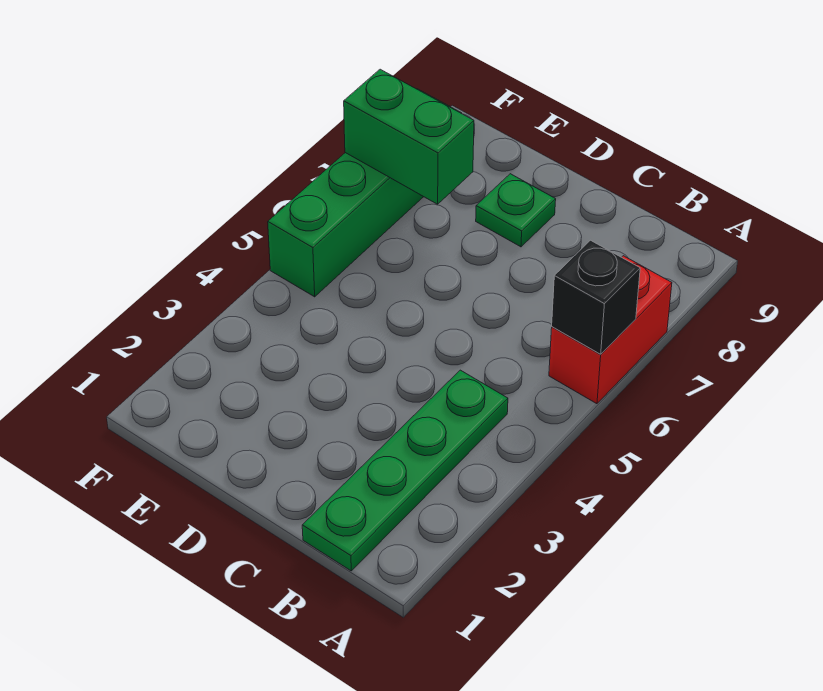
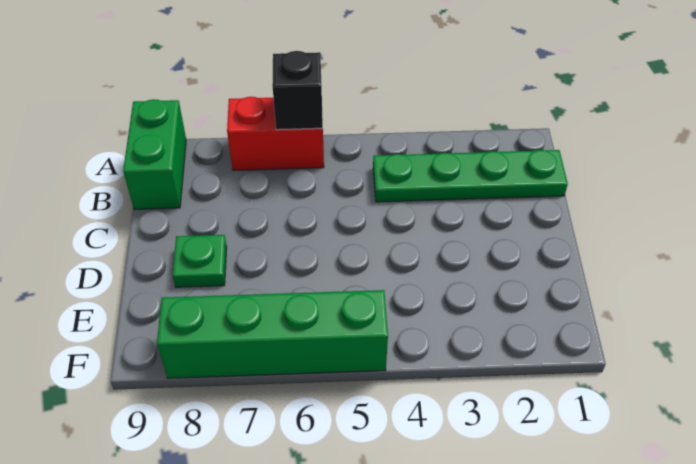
green 1x2 brick [344,69,474,204] -> green 1x2 brick moved to [123,99,186,209]

